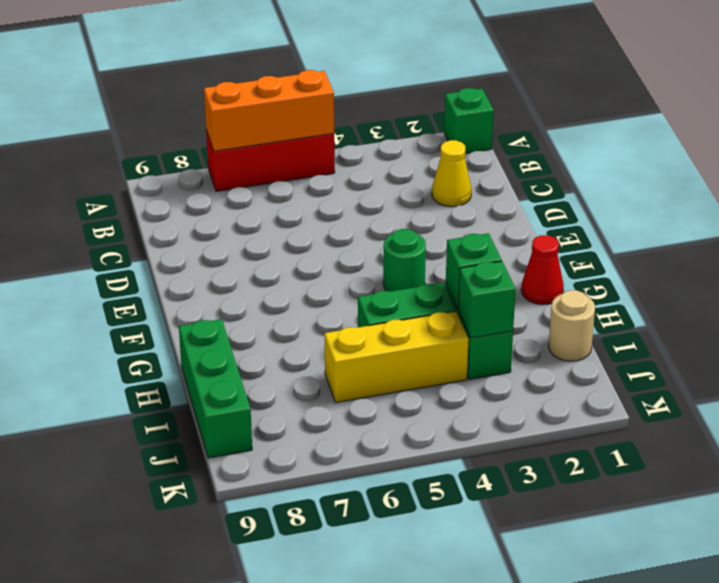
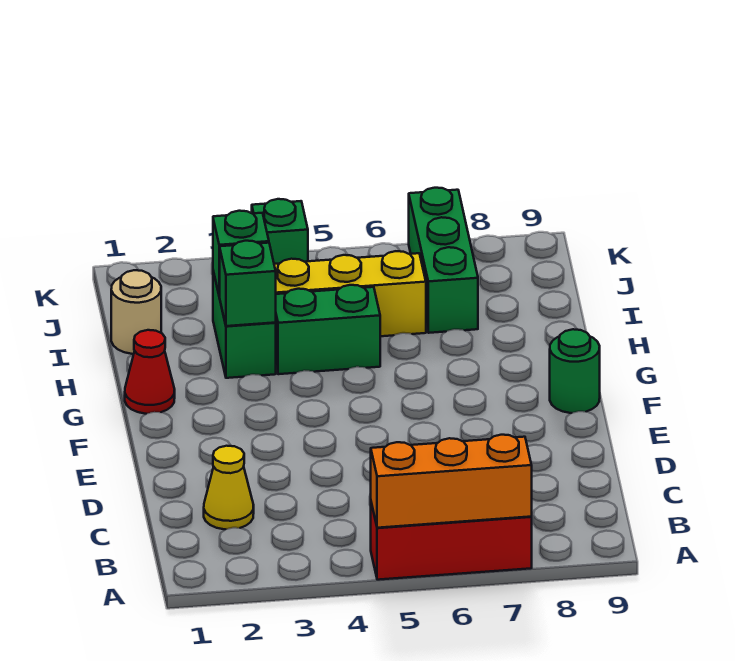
green 1x1 brick [444,88,494,153] -> green 1x1 brick moved to [252,199,308,264]
green 1x1 round brick [383,229,426,291] -> green 1x1 round brick moved to [550,329,600,413]
green 1x3 brick [179,319,252,458] -> green 1x3 brick moved to [409,188,478,333]

